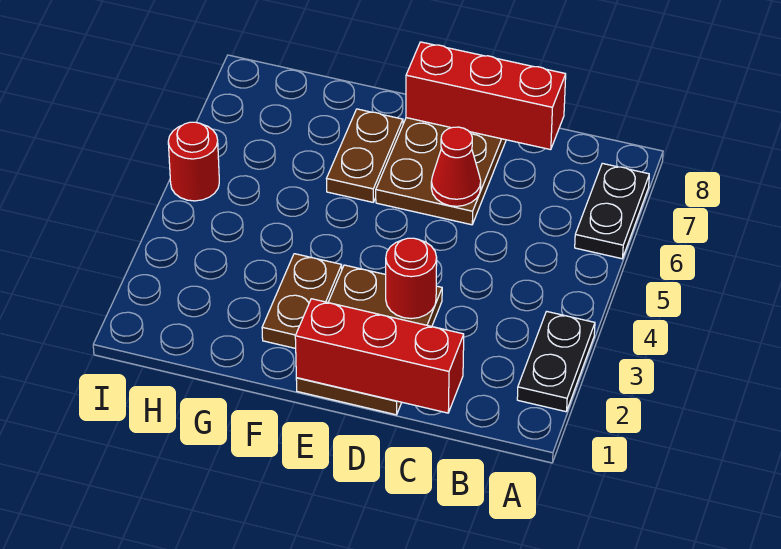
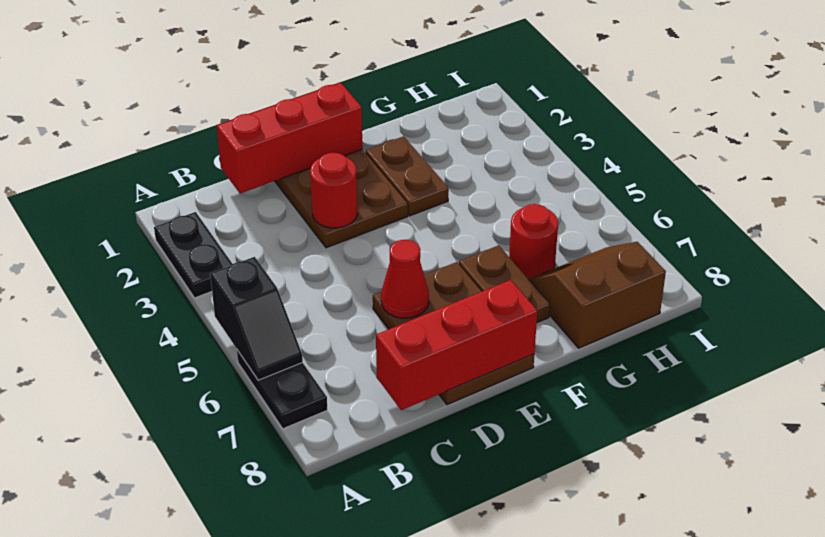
none -> black 1x2 slope [210,257,303,380]
none -> brown 2x2 slope [529,242,666,348]
red 1x1 round brick [168,122,219,201] -> red 1x1 round brick moved to [509,204,558,279]

